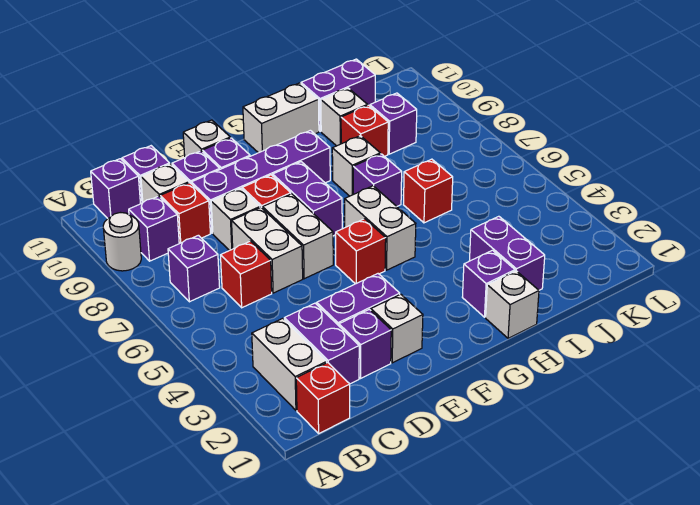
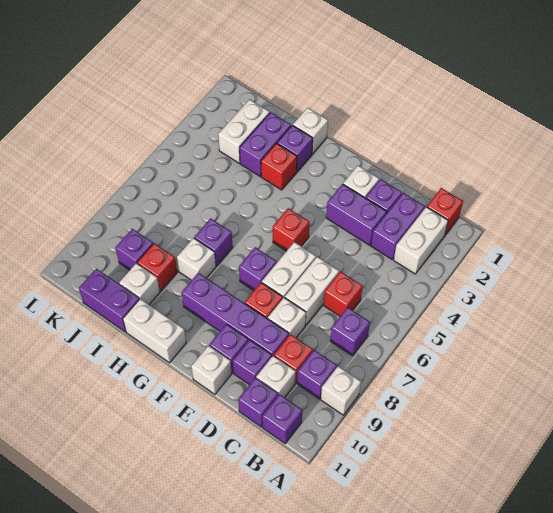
white 1x1 round brick [103,213,141,271] -> white 1x1 brick [321,366,361,415]
purple 1x2 brick [273,162,342,236] -> purple 1x1 brick [239,247,277,291]
white 1x2 brick [345,186,416,270] -> white 1x2 brick moved to [218,99,270,163]
red 1x1 brick [404,159,453,223] -> red 1x1 brick moved to [261,143,297,190]

